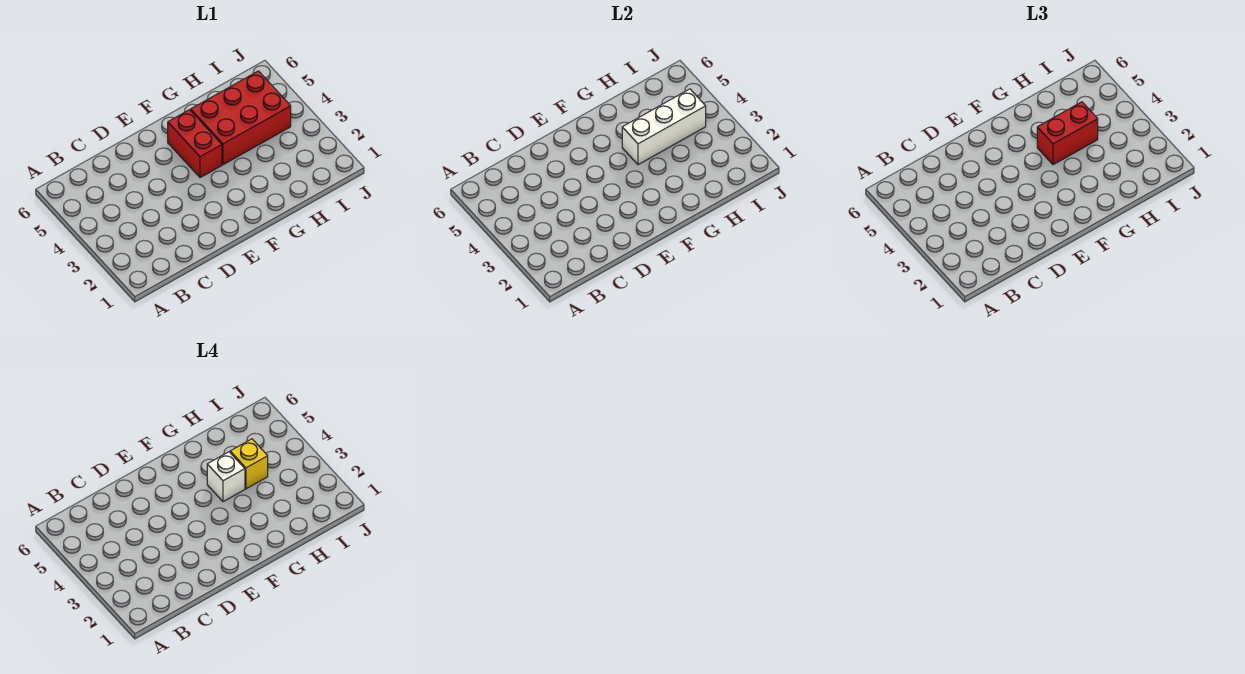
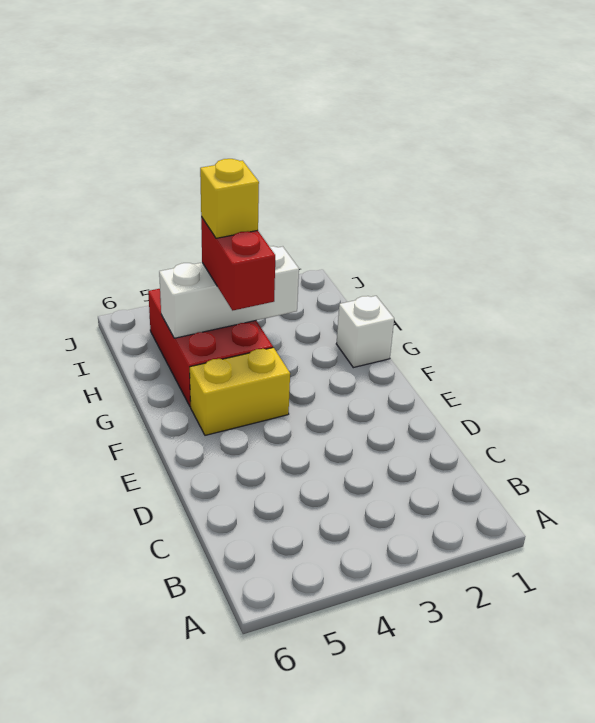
red 1x2 brick [168,110,222,178] -> yellow 1x2 brick [190,348,290,435]
white 1x3 brick [622,89,706,165] -> white 1x3 brick turned to [159,246,299,338]
white 1x1 brick [207,452,245,502] -> white 1x1 brick moved to [336,296,394,368]

